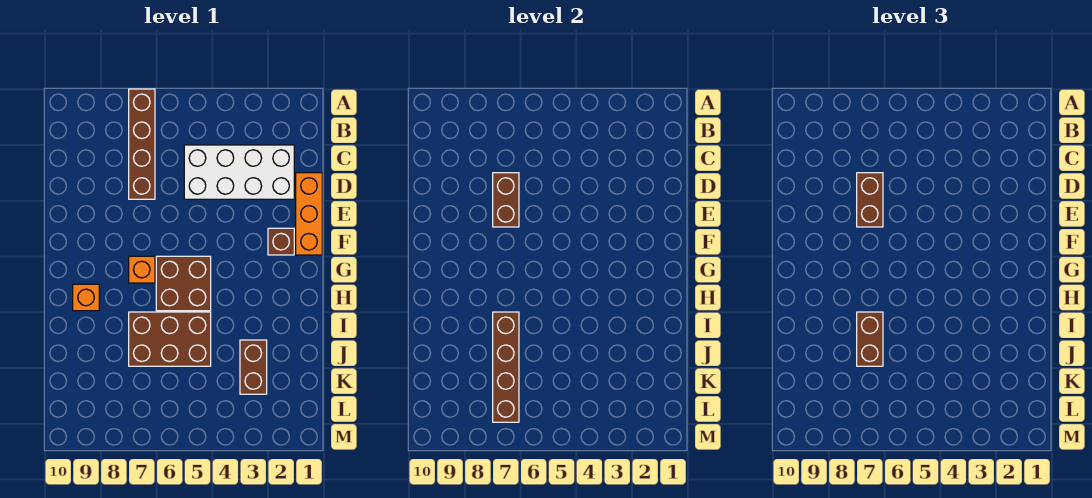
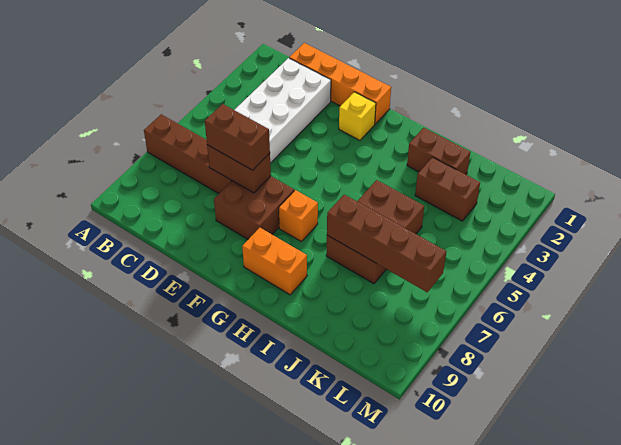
orange 1x3 brick [296,173,322,255] -> orange 1x4 brick [289,43,391,124]
brown 1x1 brick [268,228,294,255] -> yellow 1x1 brick [339,92,376,140]
brown 2x2 brick [156,256,211,311] -> brown 2x2 brick moved to [214,176,294,239]
orange 1x1 brick [73,284,99,311] -> orange 1x2 brick [242,228,307,295]
brown 1x2 brick [857,312,883,366] -> brown 1x2 brick moved to [407,128,470,175]

